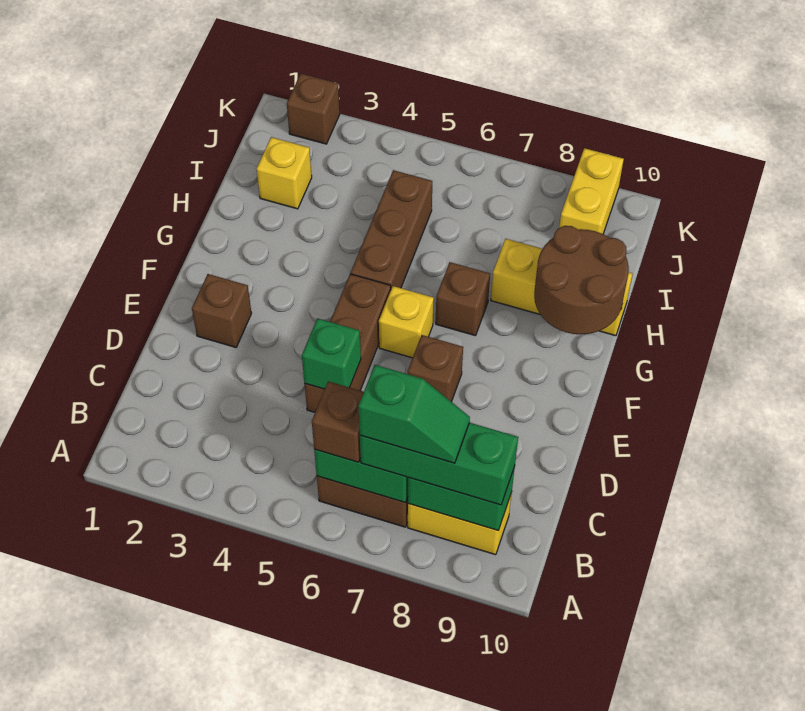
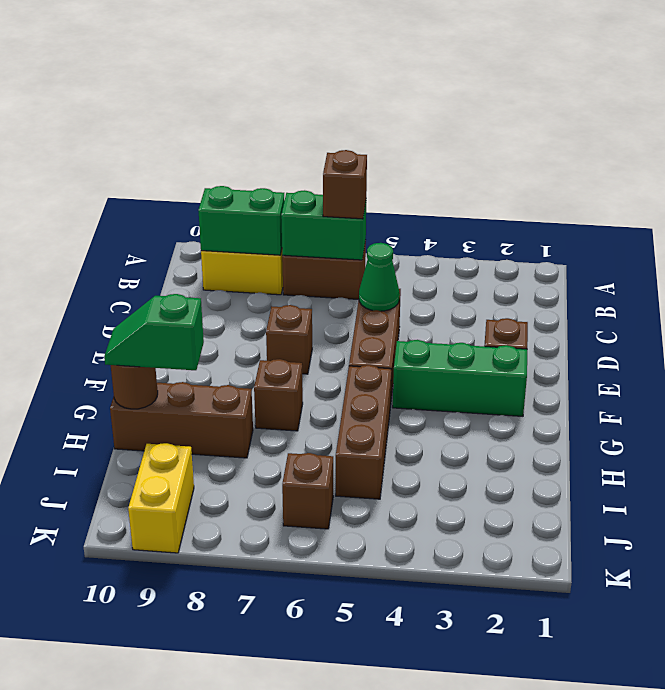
green 1x3 brick [360,423,518,505] -> green 1x3 brick moved to [393,340,527,416]
green 1x2 slope [358,365,470,463] -> green 1x2 slope moved to [104,294,204,370]
green 1x1 brick [302,318,361,389] -> green 1x1 cone [359,243,400,311]
yellow 1x1 brick [379,286,434,358] -> none
brown 2x2 round brick [534,226,629,334] -> brown 1x1 round brick [111,365,158,409]
yellow 1x3 brick [491,239,632,336] -> brown 1x3 brick [110,382,253,458]
yellow 1x1 brick [257,137,312,209] -> none
brown 1x1 brick [287,74,340,144] -> brown 1x1 brick moved to [282,453,333,529]

